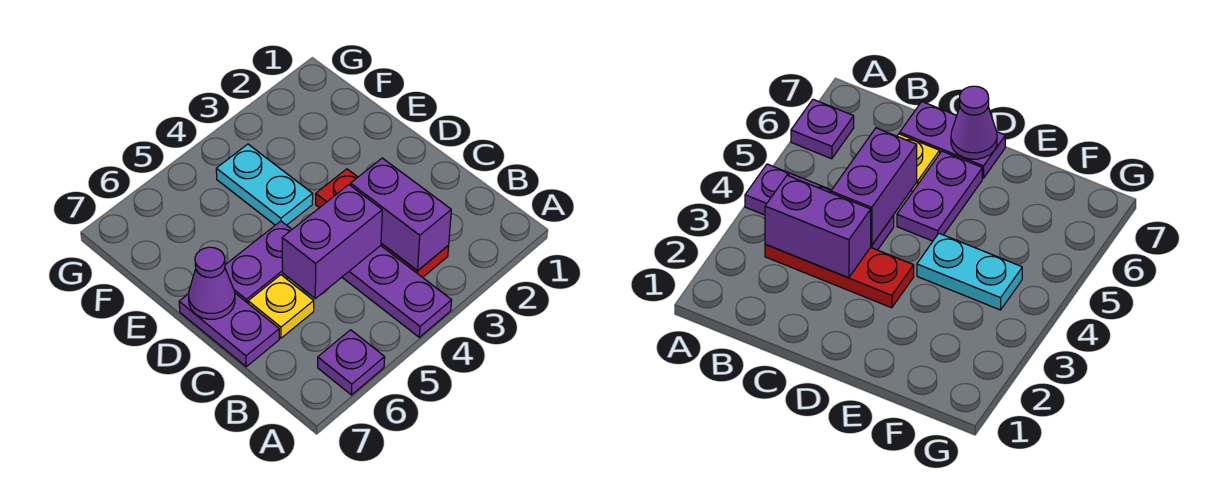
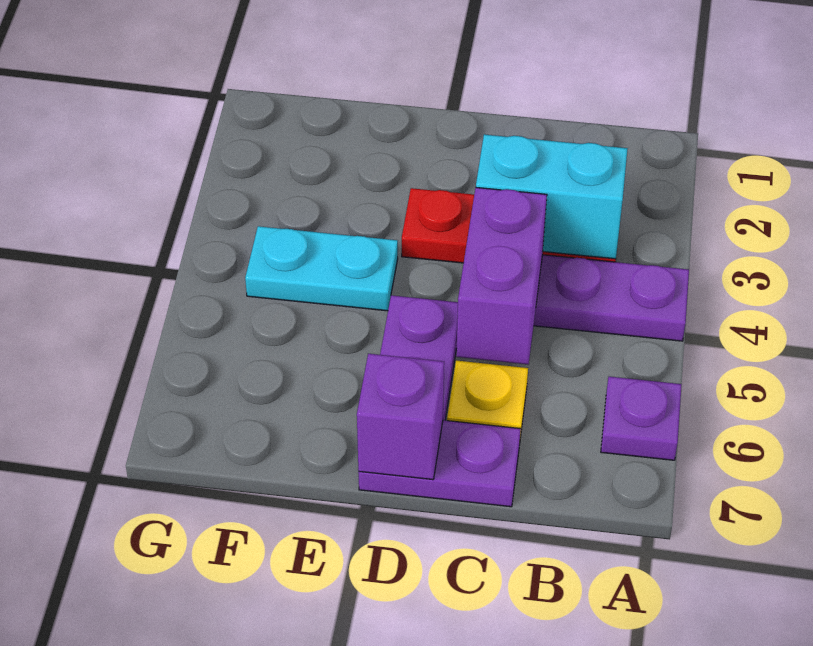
purple 1x2 brick [350,158,451,270] -> cyan 1x2 brick [476,134,628,259]
purple 1x1 cone [188,247,235,319] -> purple 1x1 brick [357,354,444,480]

